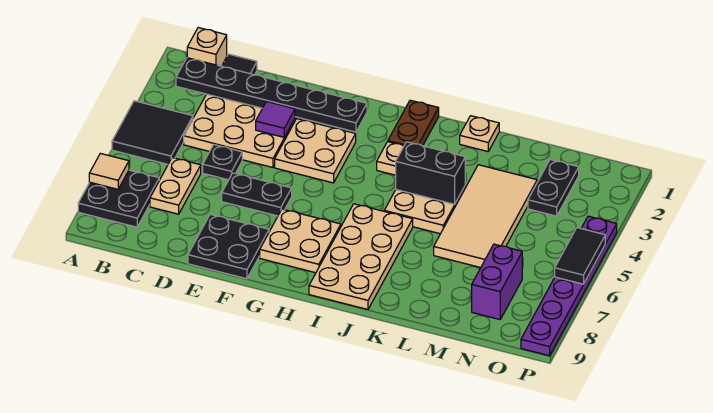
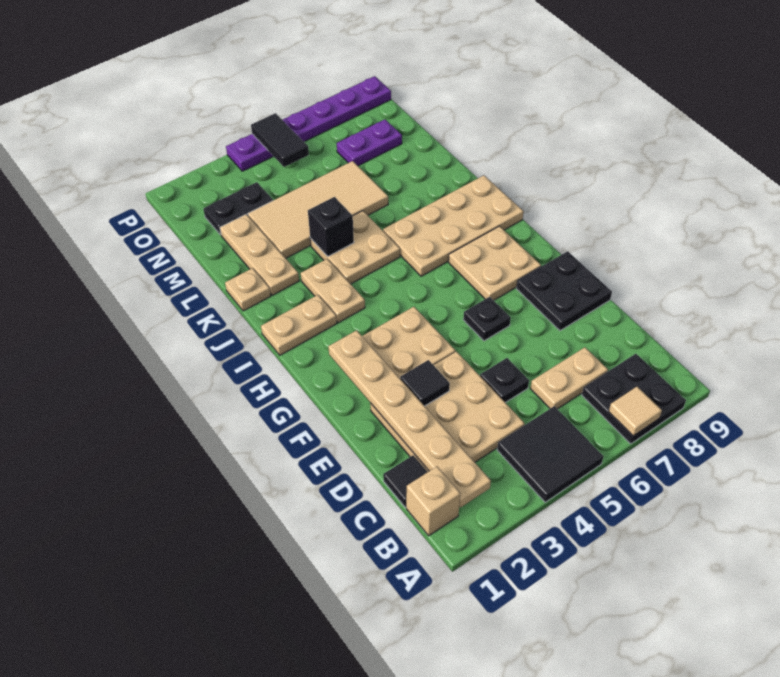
black 1x6 plate [176,58,367,132] -> tan 1x6 plate [328,330,491,507]
purple 1x1 tile [256,102,295,137] -> black 1x1 tile [400,360,450,406]
black 1x2 plate [222,173,292,216] -> black 1x1 plate [463,297,511,341]
brown 1x2 plate [388,100,439,146] -> tan 1x2 plate [261,295,337,355]
black 1x2 brick [396,142,465,204] -> black 1x1 brick [308,197,354,256]
none -> tan 1x3 plate [220,214,299,295]
purple 1x2 brick [472,244,522,319] -> purple 1x2 plate [337,120,402,166]
black 1x2 tile [555,228,605,284] -> black 1x2 tile turned to [251,113,309,167]

